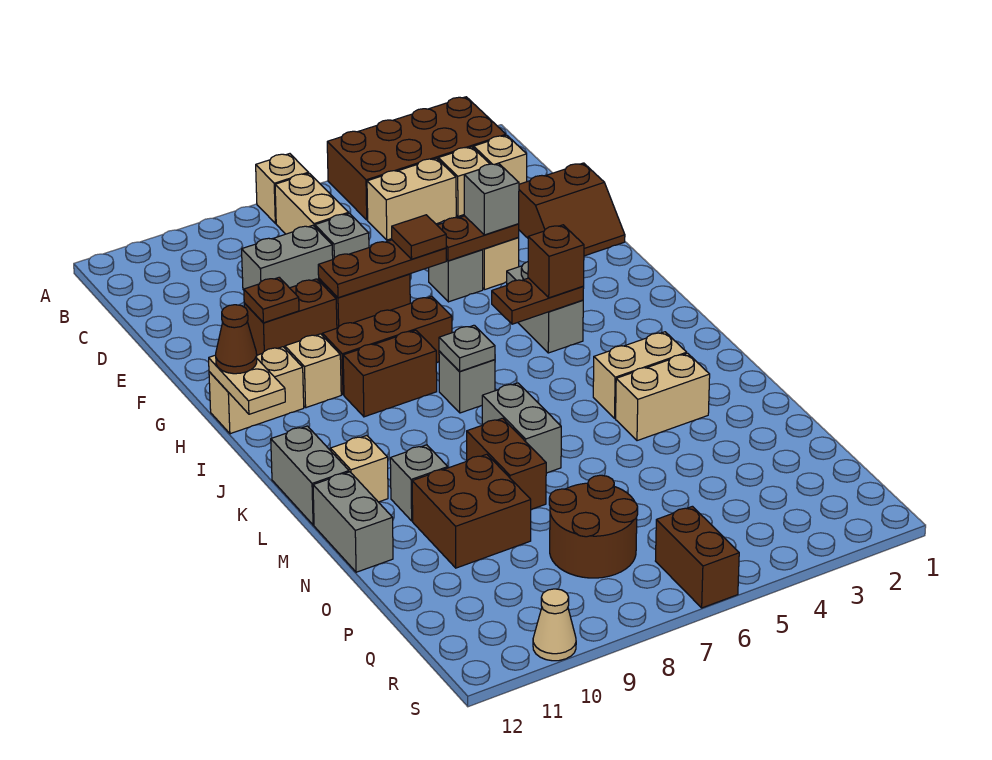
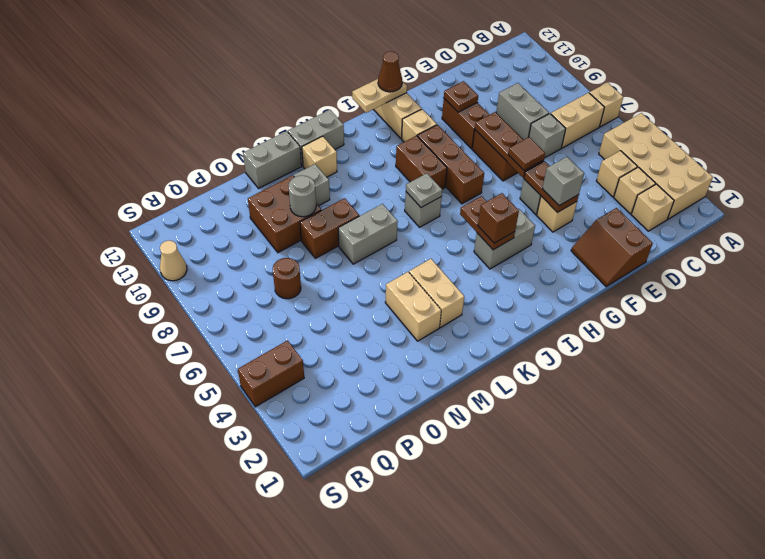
brown 2x4 brick [327,97,506,220] -> tan 2x4 brick [599,113,713,219]
tan 1x2 brick [367,158,456,240] -> tan 1x1 brick [597,151,637,197]
none -> grey 1x1 round brick [288,176,316,217]
brown 2x2 round brick [549,475,638,578] -> brown 1x1 round brick [273,258,301,299]
brown 1x2 brick [656,506,739,608] -> brown 1x2 brick moved to [238,341,304,407]

